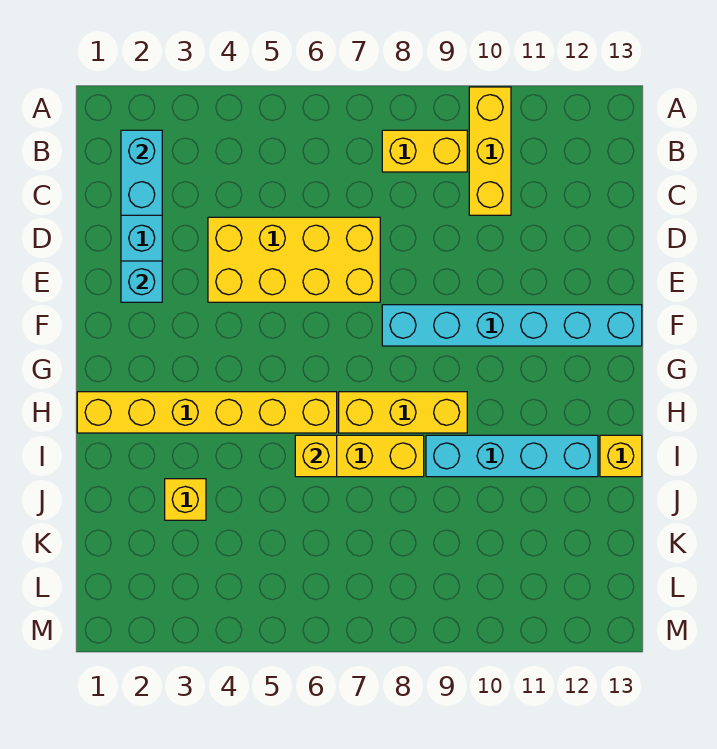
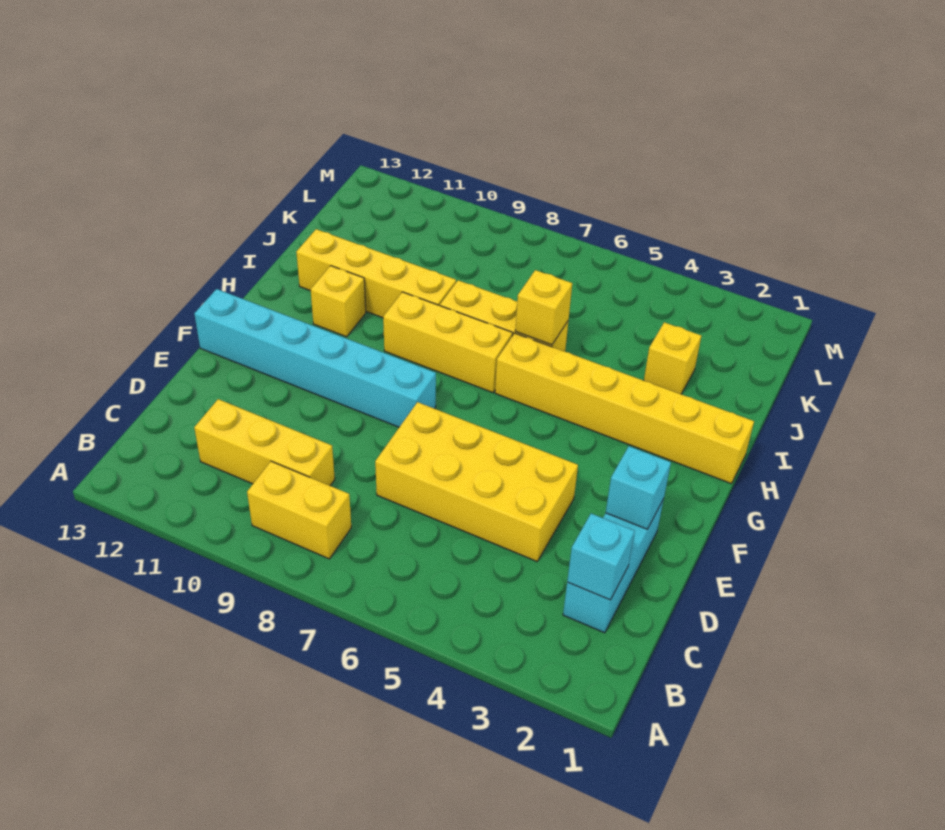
yellow 1x3 brick [469,87,511,215] -> yellow 1x3 brick turned to [194,399,335,486]
cyan 1x2 brick [121,130,162,215] -> cyan 1x1 brick [567,513,635,600]
cyan 1x4 brick [426,435,598,477] -> yellow 1x4 brick [296,229,456,318]
yellow 1x1 brick [600,435,642,477] -> yellow 1x1 brick moved to [311,266,366,337]

